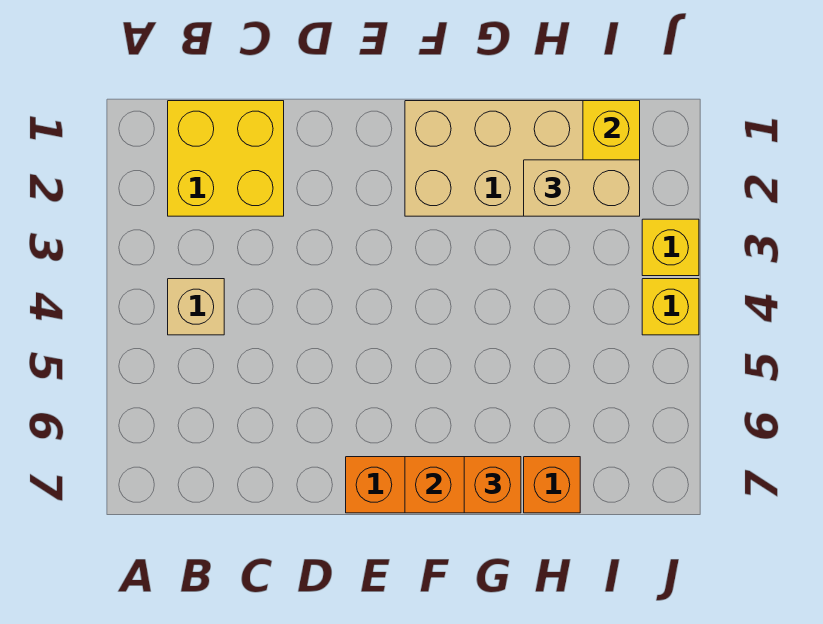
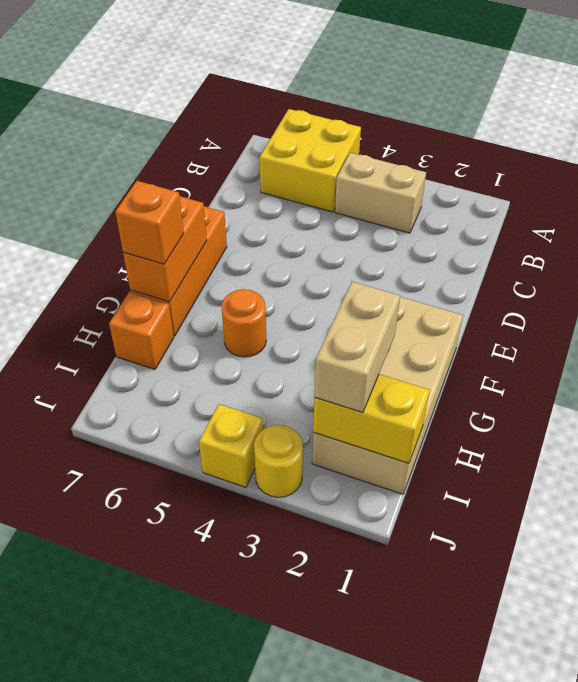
yellow 2x2 brick [168,101,284,216] -> yellow 2x2 brick moved to [260,109,361,212]
tan 1x1 brick [168,279,224,335] -> tan 1x2 brick [335,153,426,233]
none -> orange 1x1 round brick [221,289,266,357]
yellow 1x1 brick [642,219,699,276] -> yellow 1x1 round brick [254,425,303,497]

